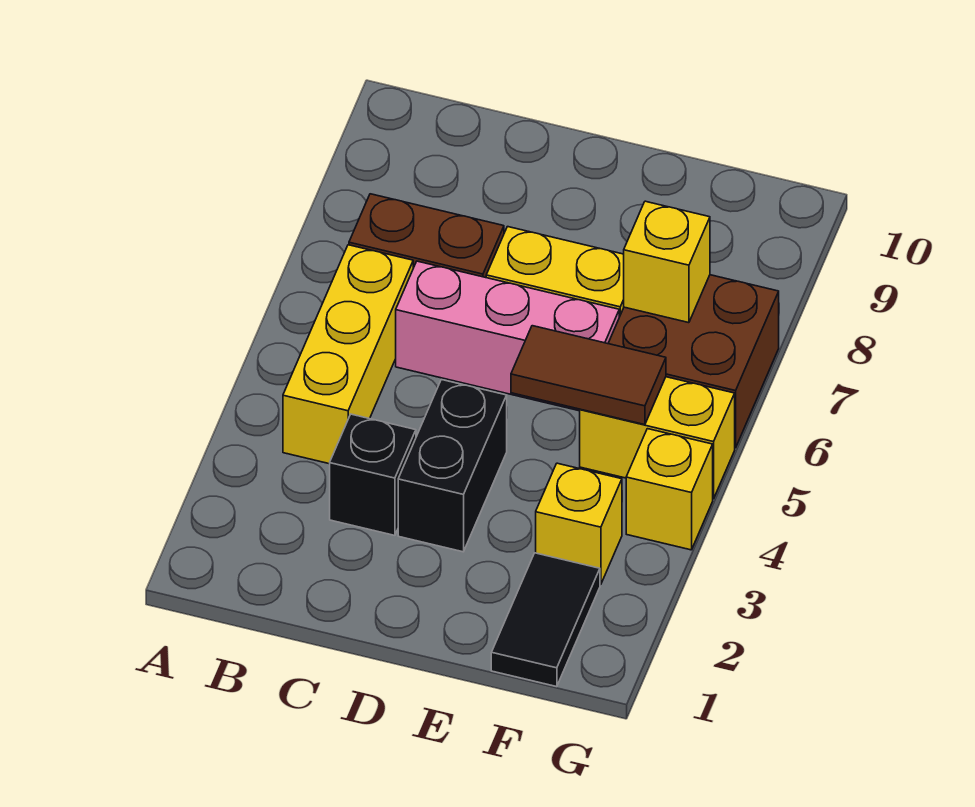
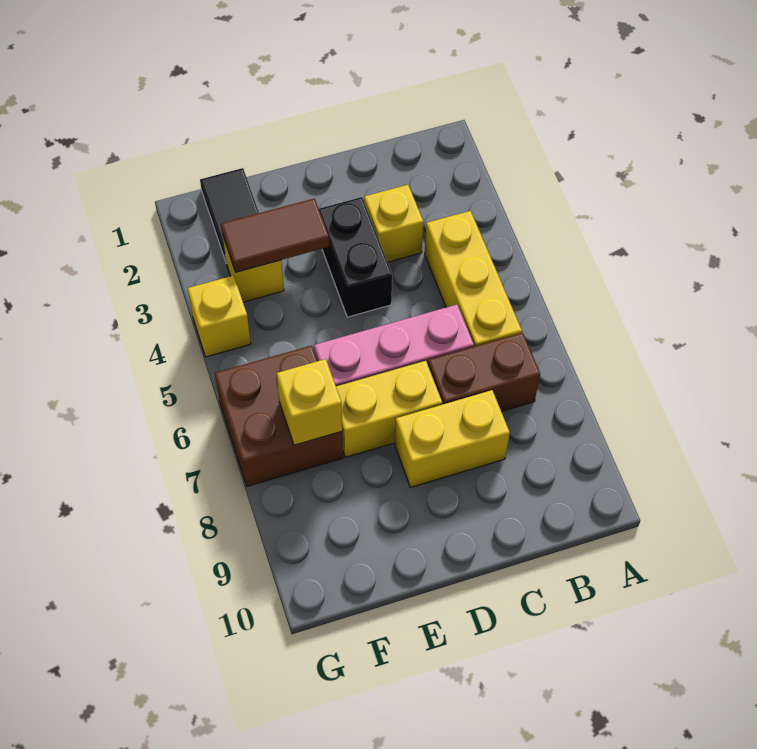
black 1x1 brick [330,414,416,535] -> yellow 1x1 brick [364,185,423,262]
brown 1x2 tile [511,326,666,425] -> brown 1x2 tile moved to [221,198,329,272]
yellow 1x2 brick [580,377,735,499] -> yellow 1x2 brick moved to [395,390,510,487]

